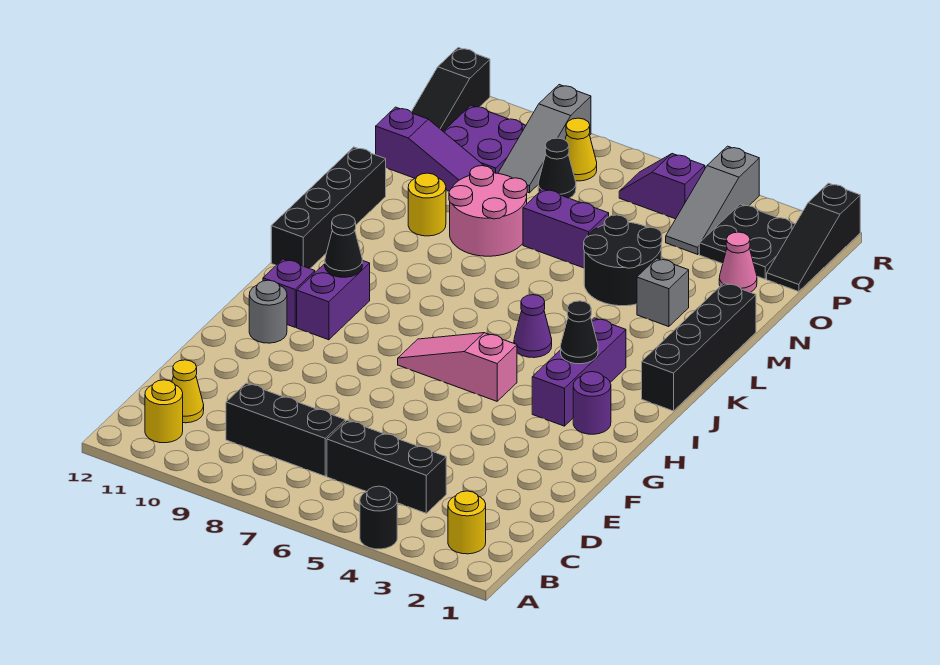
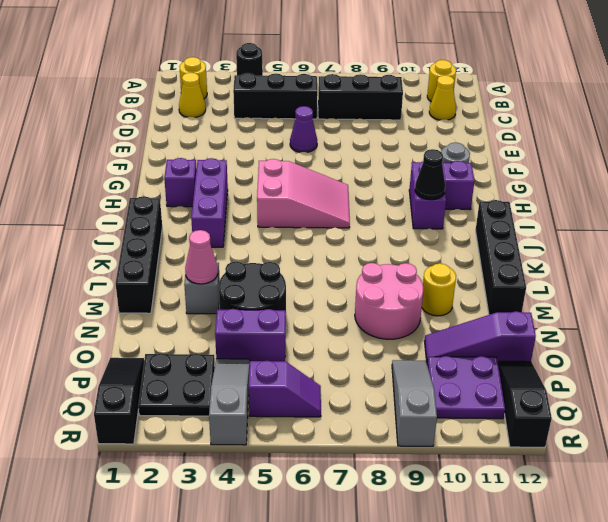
purple 1x1 round brick [573,372,611,434] -> purple 1x1 brick [164,158,197,207]
pink 1x3 slope [398,333,517,401] -> pink 2x3 slope [257,159,350,228]
black 1x1 cone [561,301,598,364] -> none
purple 1x1 cone [514,295,552,358] -> purple 1x1 cone moved to [290,106,317,152]
purple 1x2 brick [523,189,609,268] -> purple 1x2 brick moved to [215,309,286,361]
pink 1x1 cone [719,232,757,292] -> pink 1x1 cone moved to [185,230,218,284]
black 1x1 cone [538,138,576,198] -> none
yellow 1x1 cone [565,118,597,181] -> yellow 1x1 cone moved to [179,73,206,117]

